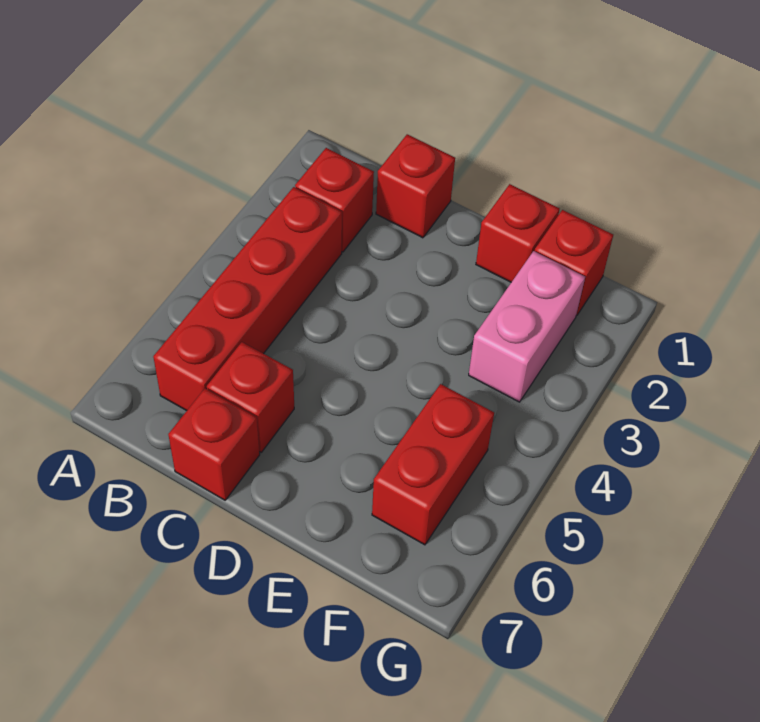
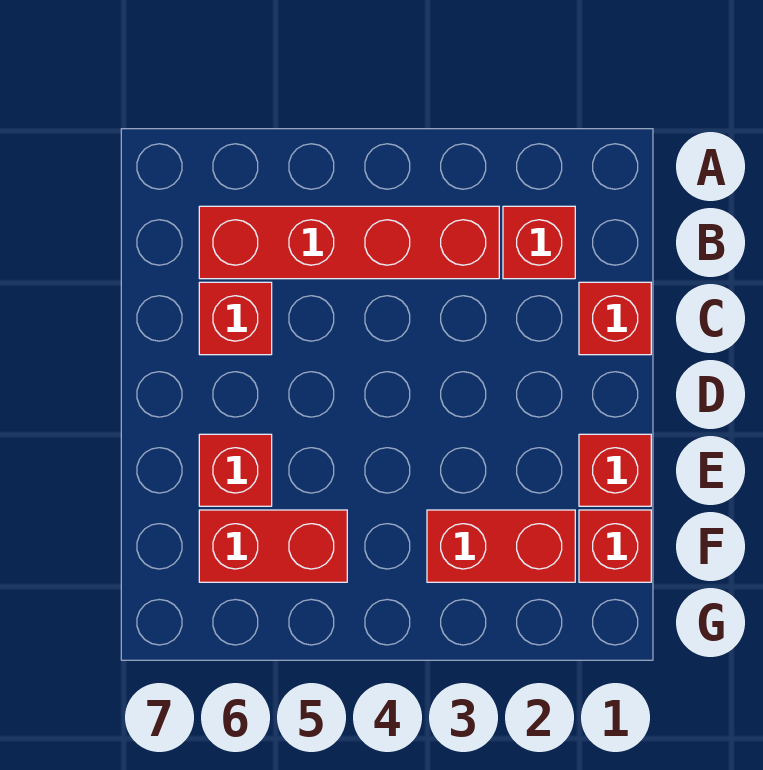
red 1x1 brick [168,389,260,500] -> red 1x1 brick moved to [199,434,272,506]
pink 1x2 brick [469,251,585,402] -> red 1x2 brick [427,510,575,582]

